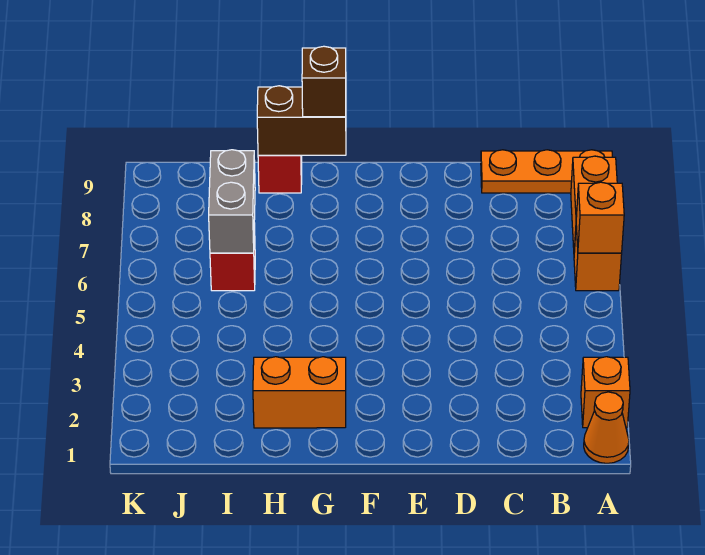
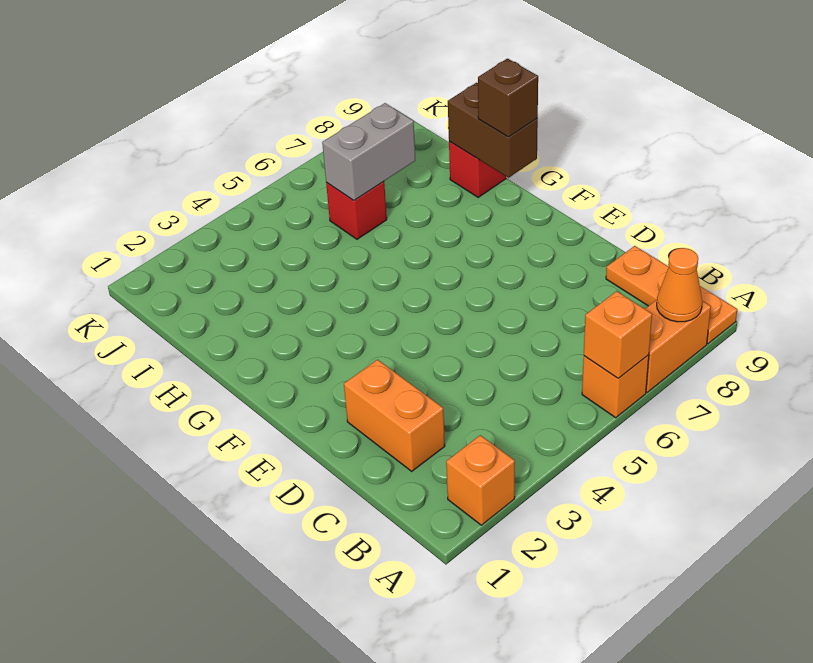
orange 1x1 cone [584,392,629,463] -> orange 1x1 cone moved to [657,248,702,322]
orange 1x2 brick [253,357,346,428] -> orange 1x2 brick moved to [344,360,445,471]

